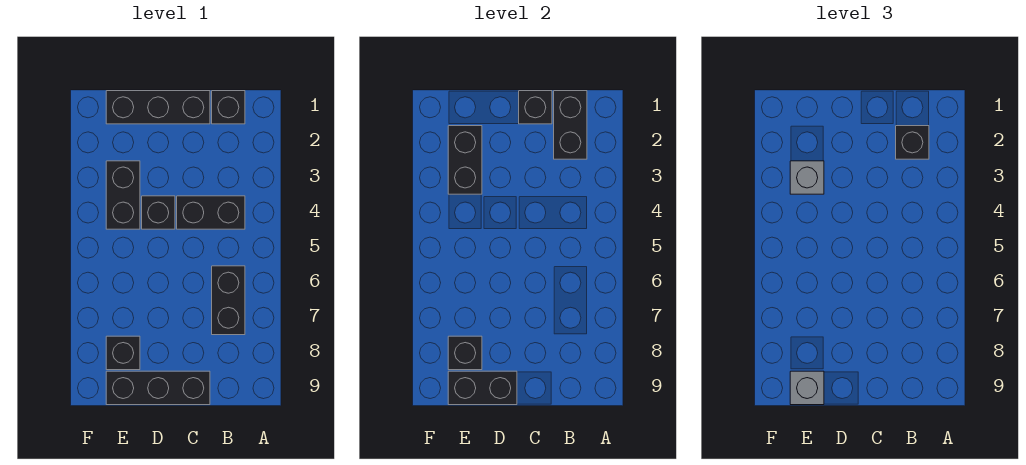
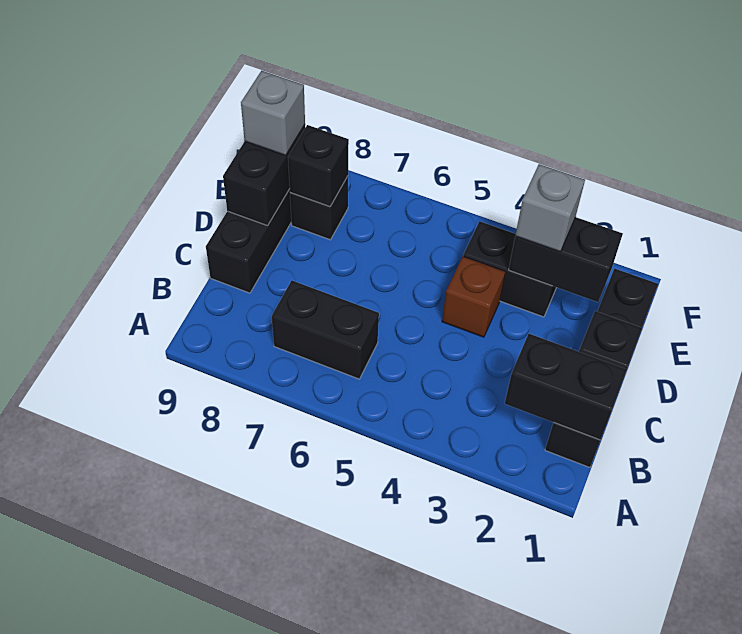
black 1x1 brick [896,126,929,159] -> none
black 1x2 brick [177,196,245,229] -> none
black 1x1 brick [142,196,175,229] -> brown 1x1 brick [442,257,505,337]

